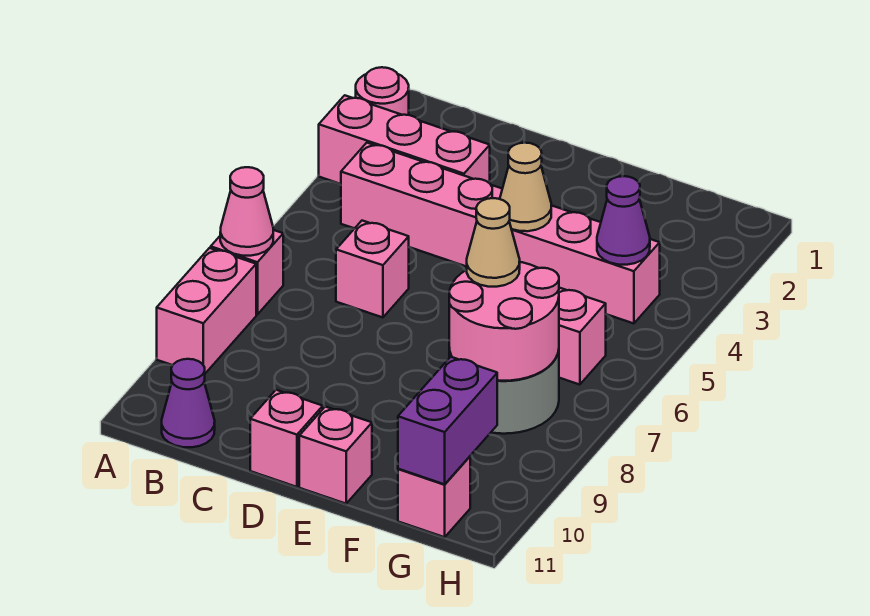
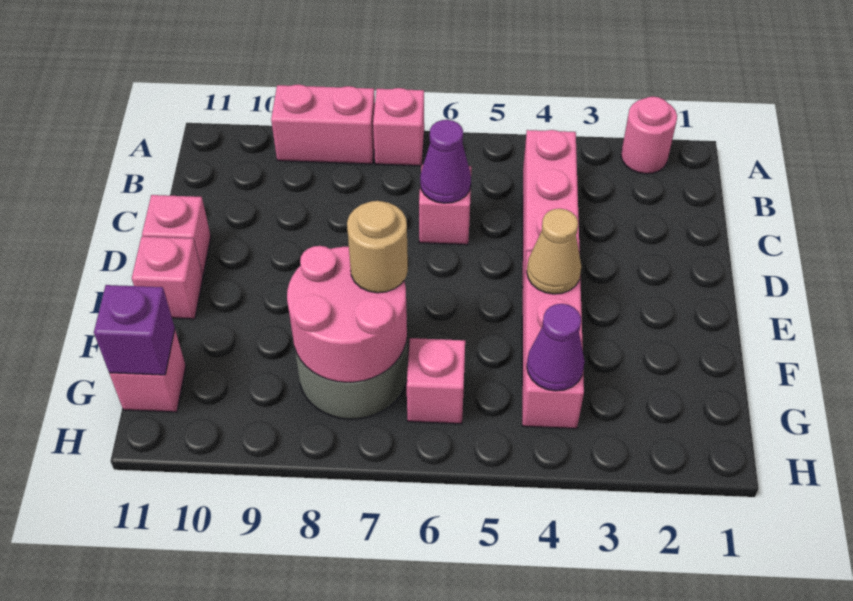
pink 1x3 brick [319,95,490,184] -> none
pink 1x1 cone [220,167,273,256] -> none
purple 1x1 cone [162,359,215,447] -> purple 1x1 cone moved to [420,120,471,203]
tan 1x1 cone [467,198,520,287] -> tan 1x1 round brick [347,201,408,293]
purple 1x2 brick [398,357,497,484] -> purple 1x1 brick [94,285,175,375]

